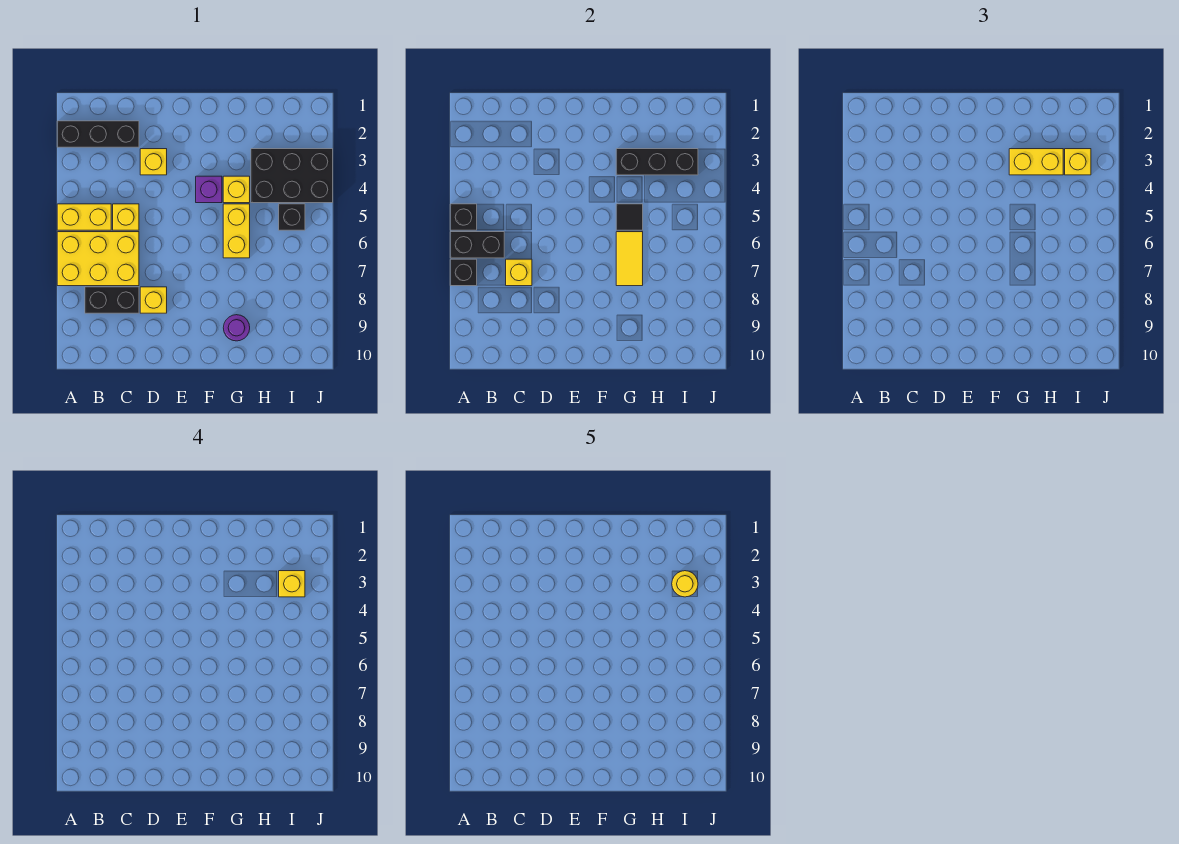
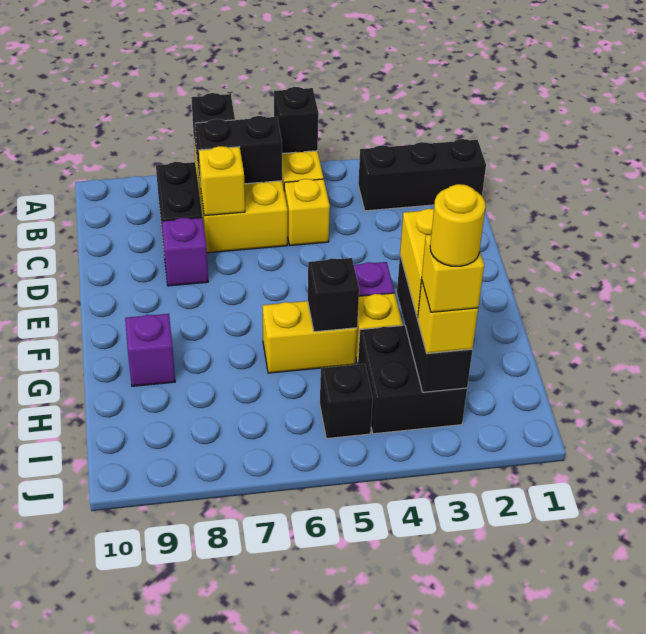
black 1x3 brick [57,121,139,147] -> black 1x3 brick turned to [358,139,486,211]
black 1x2 brick [450,232,504,258] -> black 1x2 brick turned to [195,116,282,186]
yellow 1x1 brick [140,149,167,175] -> none
yellow 1x1 brick [140,287,167,313] -> purple 1x1 brick [162,218,208,286]
black 1x1 tile [616,204,643,230] -> black 1x1 brick [308,258,359,332]
yellow 1x2 tile [616,232,643,286] -> none
purple 1x1 round brick [223,315,250,341] -> purple 1x1 brick [125,314,175,386]
black 2x3 brick [251,149,333,203] -> black 2x2 brick [358,325,467,434]

